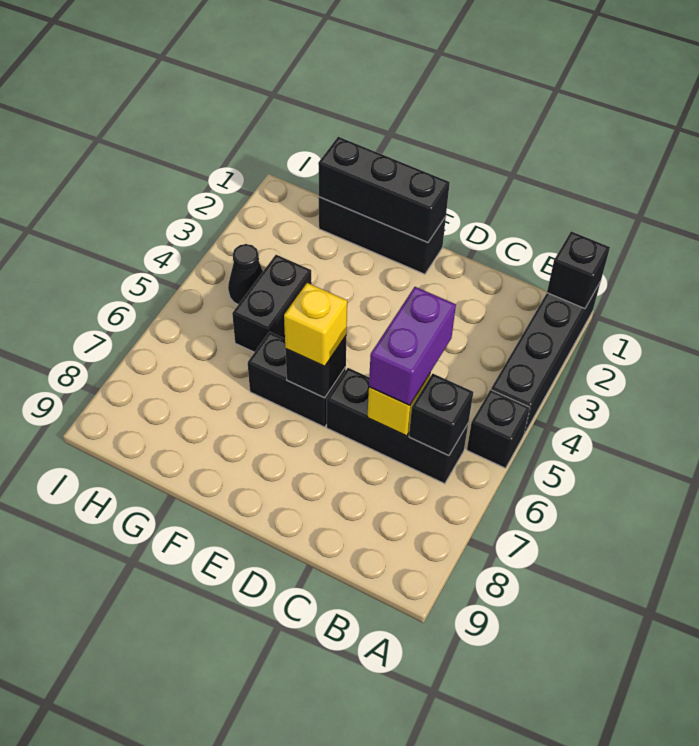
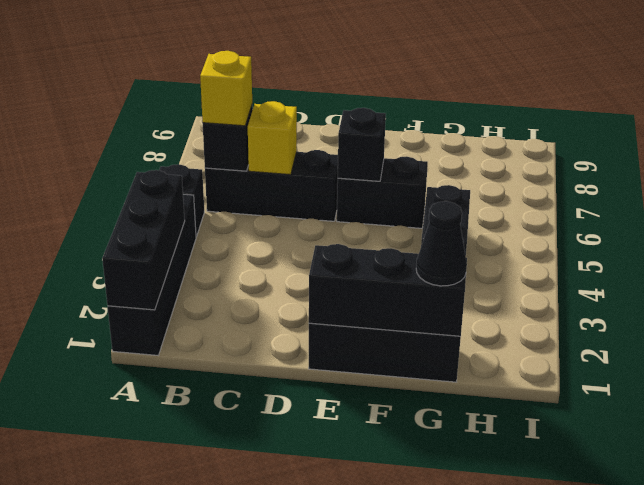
black 1x1 brick [547,231,610,309] -> black 1x3 brick [102,170,185,310]
purple 1x2 brick [369,287,456,405] -> none
yellow 1x1 brick [284,283,347,366] -> yellow 1x1 brick moved to [200,51,252,126]
black 1x1 cone [228,244,263,304] -> black 1x1 cone moved to [416,201,467,286]

